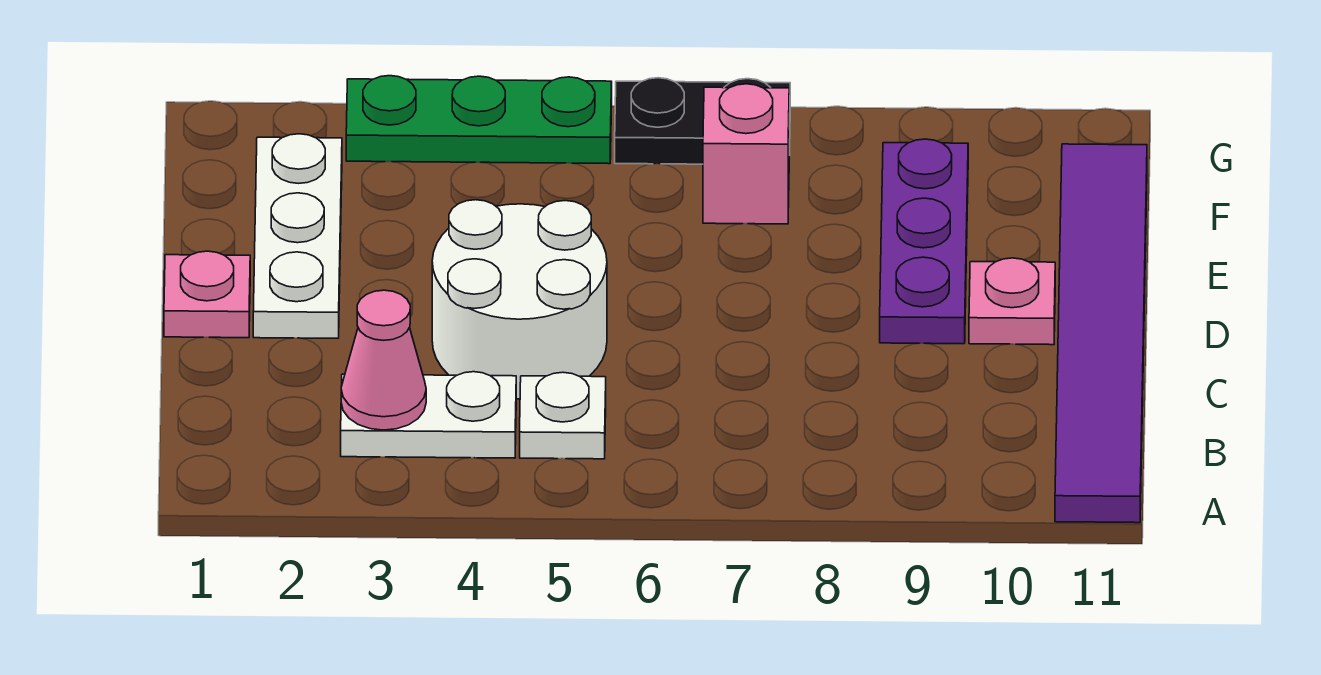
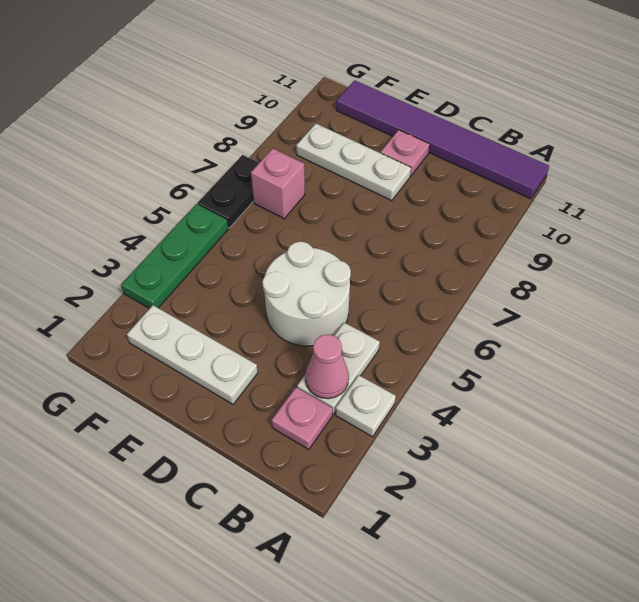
white 1x1 plate [520,372,606,459] -> white 1x1 plate moved to [335,375,396,437]
pink 1x1 plate [164,251,250,338] -> pink 1x1 plate moved to [271,387,333,449]
purple 1x3 plate [880,139,968,344] -> white 1x3 plate [296,124,411,201]

